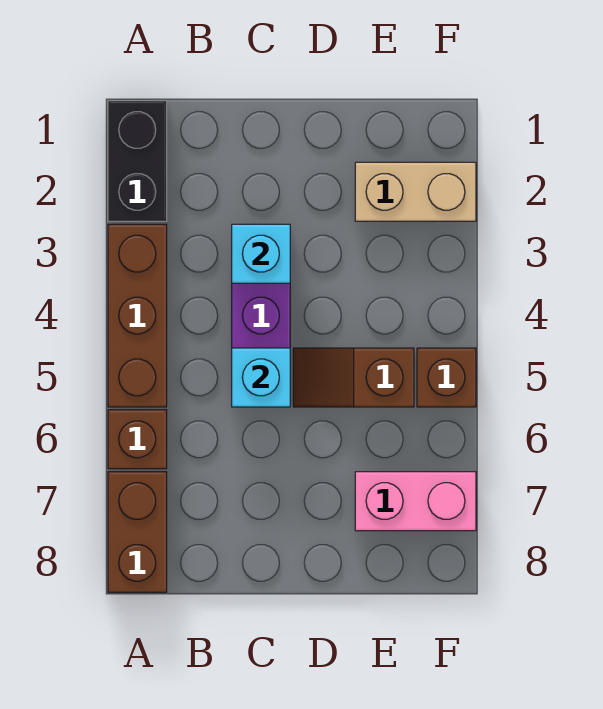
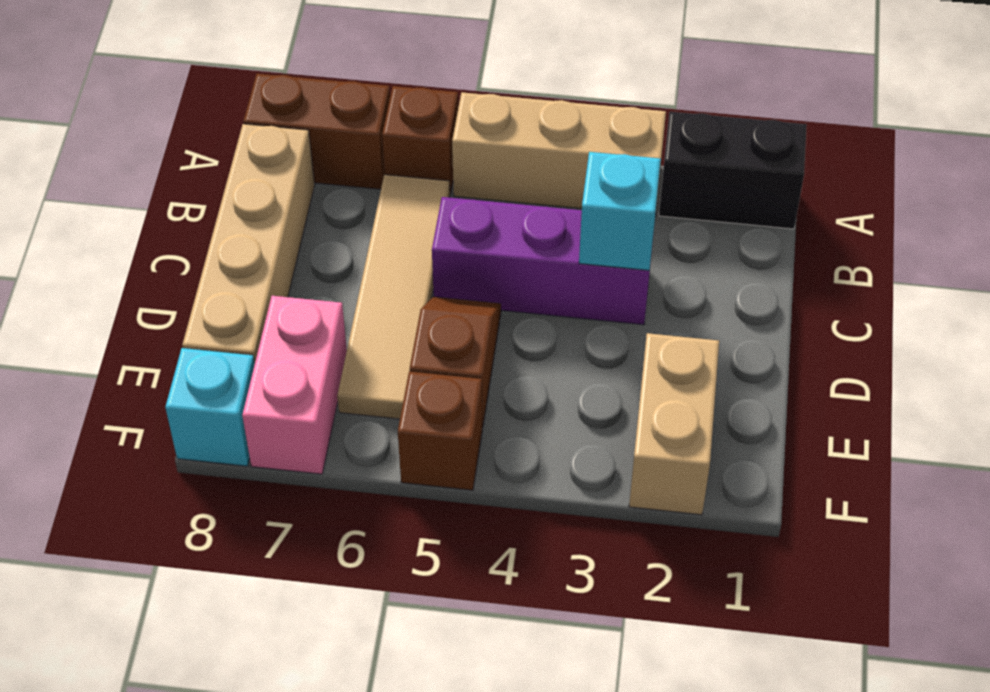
brown 1x3 brick [108,224,167,407] -> tan 1x3 brick [452,92,666,215]
none -> tan 1x4 tile [337,175,450,419]
none -> tan 1x4 brick [182,124,315,363]
cyan 1x1 brick [232,348,290,407] -> cyan 1x1 brick moved to [165,348,255,466]

